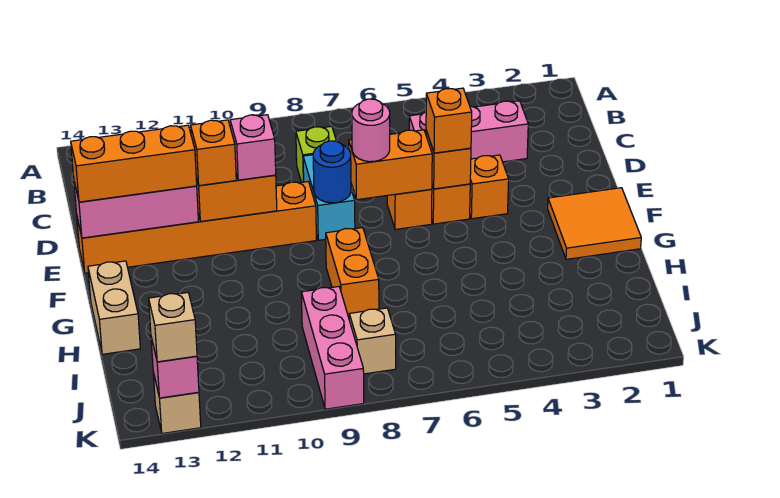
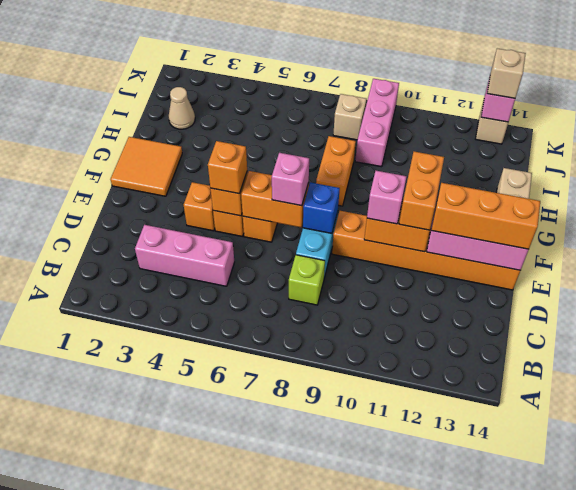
pink 1x1 round brick [352,99,390,162] -> pink 1x1 brick [272,153,309,206]
blue 1x1 round brick [313,141,351,203] -> blue 1x1 brick [303,182,340,233]
orange 1x1 brick [191,120,236,186] -> orange 1x2 brick [399,152,444,230]
none -> tan 1x1 cone [169,87,195,129]

